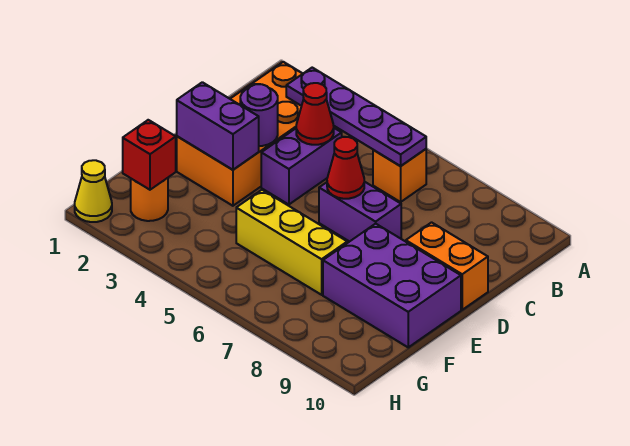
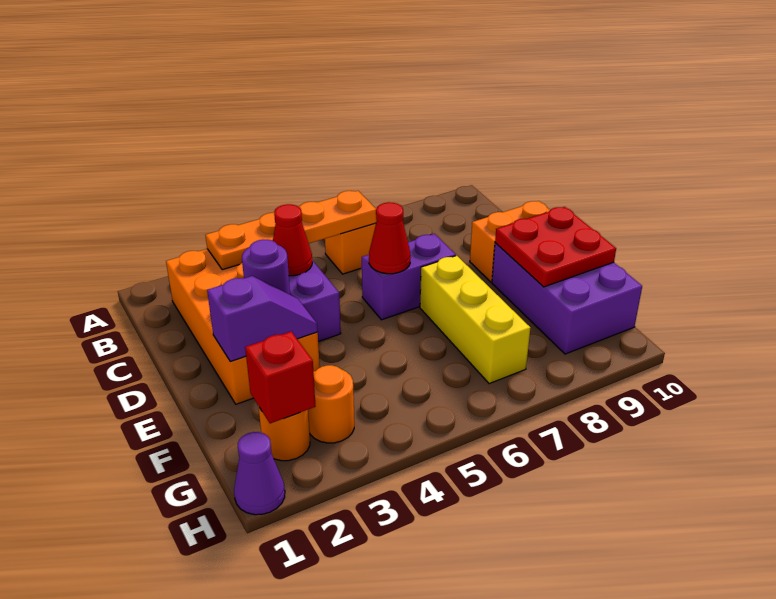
purple 1x4 plate [286,68,426,166] -> orange 1x4 plate [205,191,377,270]
purple 1x2 brick [177,82,259,170] -> purple 1x2 slope [207,276,318,361]
purple 2x3 brick [323,224,461,347] -> purple 2x3 brick turned to [492,243,642,354]
none -> red 2x2 plate [495,207,616,287]
yellow 1x3 brick [236,190,347,295] -> yellow 1x3 brick turned to [420,256,530,384]
none -> orange 1x1 round brick [308,365,354,443]
yellow 1x1 cone [75,160,112,222] -> purple 1x1 cone [234,432,285,515]

